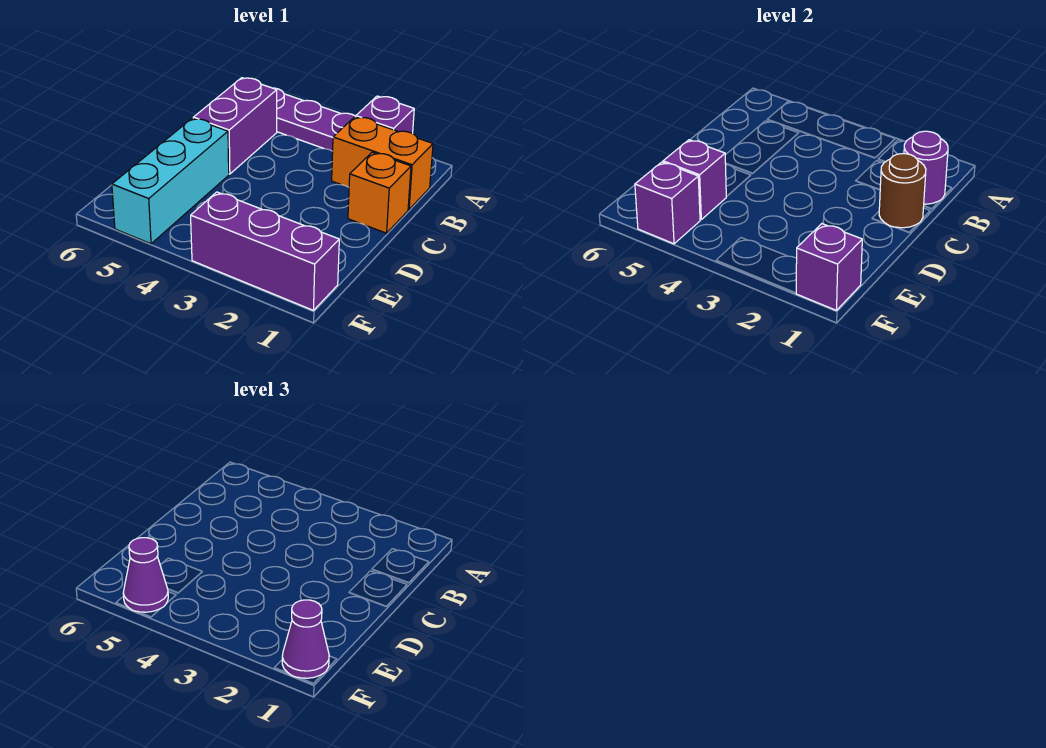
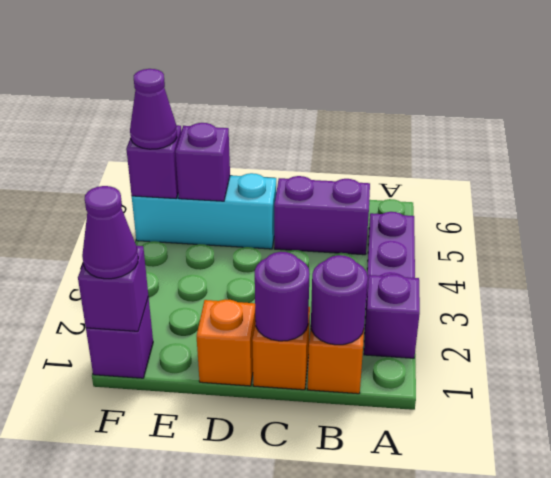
brown 1x1 round brick [879,154,926,228] -> purple 1x1 round brick [255,252,310,341]
none -> orange 1x1 brick [197,299,255,386]
purple 1x3 brick [191,192,339,310] -> purple 1x1 brick [86,297,153,378]

